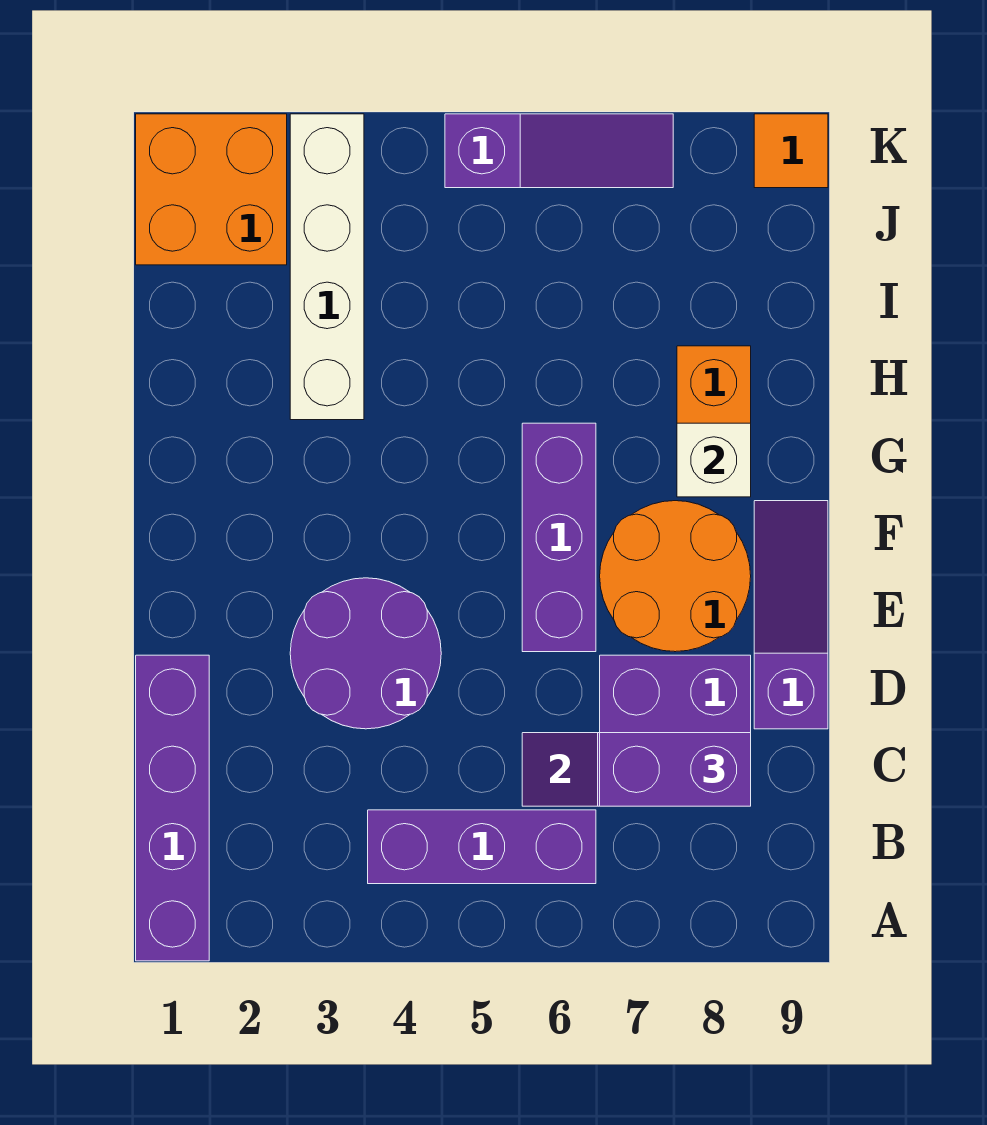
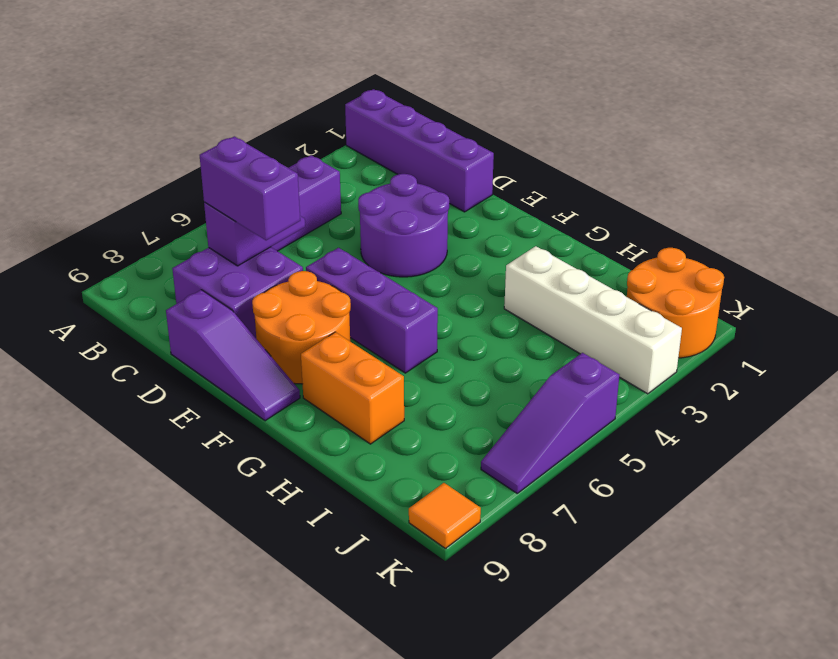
purple 1x2 brick [600,733,751,806] -> purple 1x2 brick turned to [200,136,300,240]
white 1x1 brick [677,423,751,497] -> none
orange 2x2 brick [136,114,287,265] -> orange 2x2 round brick [627,248,724,358]

